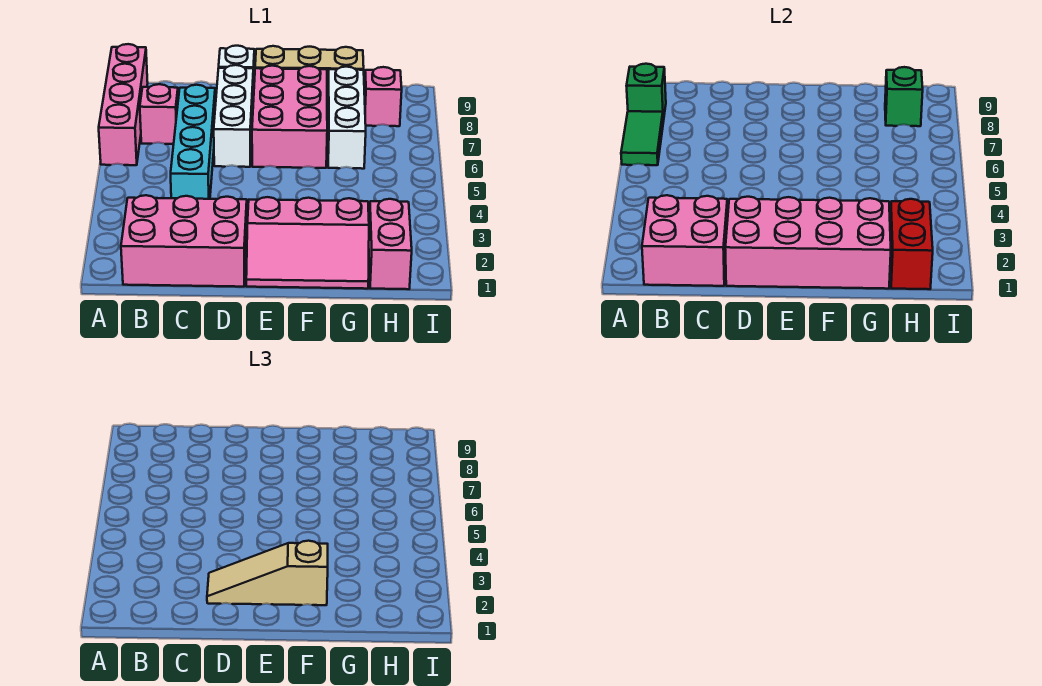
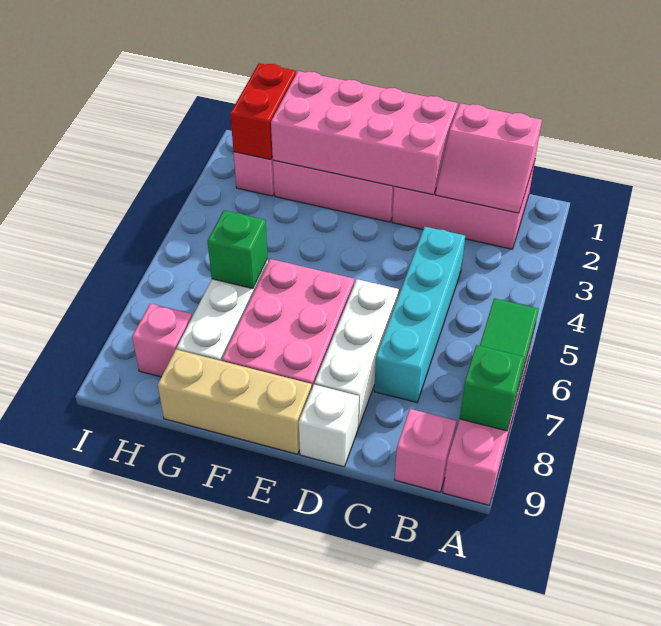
pink 2x2 brick [642,195,728,286] -> pink 2x2 slope [436,103,542,213]
pink 1x1 brick [140,84,178,144] -> pink 1x1 brick moved to [394,409,456,492]
tan 1x3 slope [207,541,328,605] -> none
green 1x1 brick [885,67,923,126] -> green 1x1 brick moved to [207,210,268,289]

